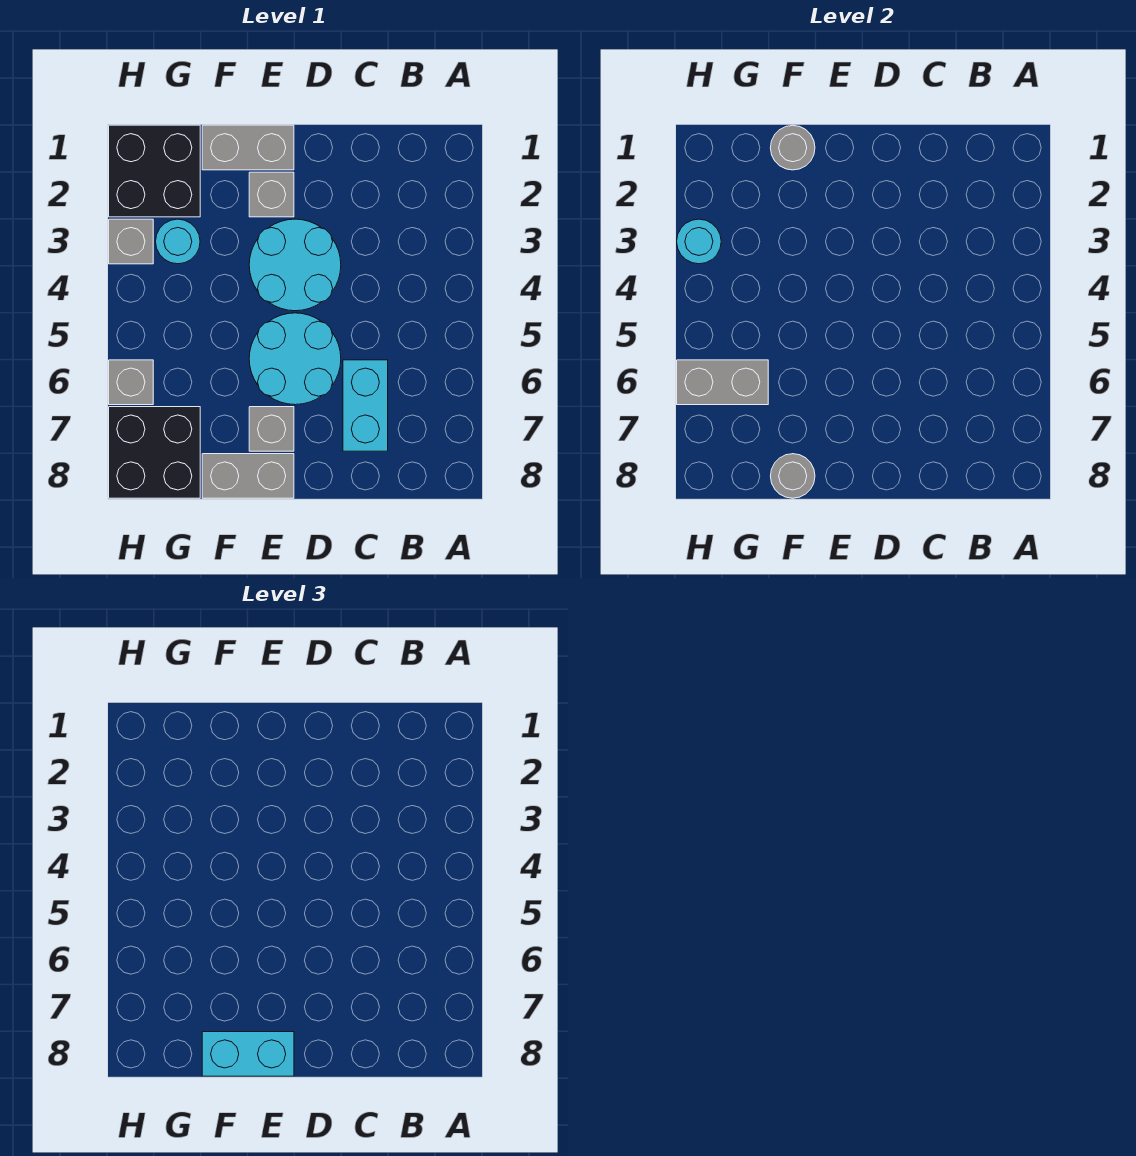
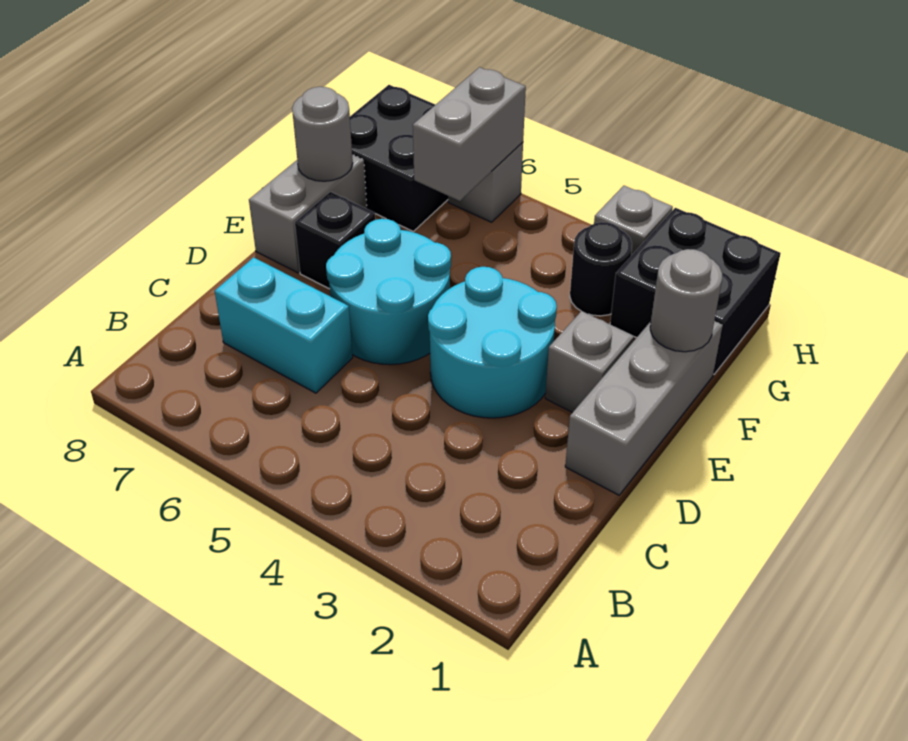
grey 1x2 brick [202,125,294,170] -> grey 1x3 brick [565,321,723,495]
grey 1x1 brick [249,407,294,451] -> black 1x1 brick [295,192,375,289]
cyan 1x2 brick [202,1032,294,1076] -> none
cyan 1x1 round brick [156,219,200,264] -> black 1x1 round brick [570,222,632,316]
cyan 1x1 round brick [677,219,721,264] -> none

